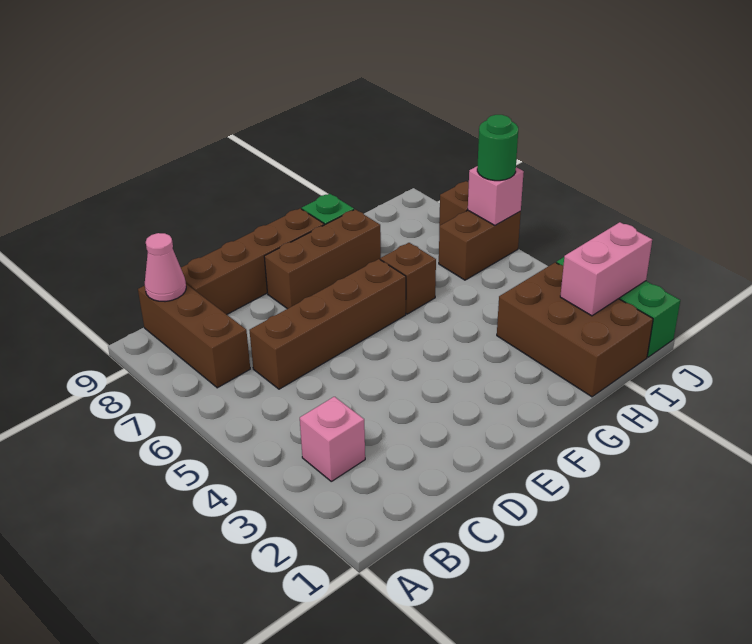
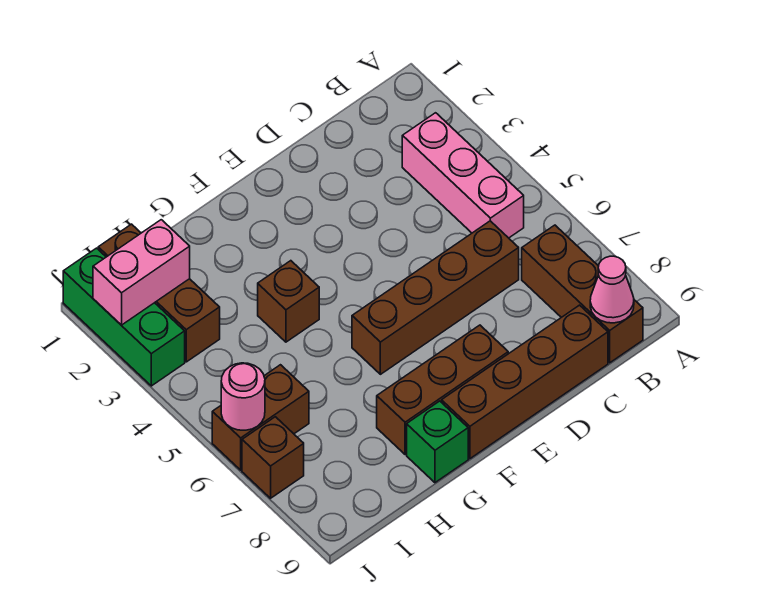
pink 1x1 brick [300,397,365,481] -> pink 1x3 brick [402,113,524,238]
brown 1x1 brick [380,243,436,314] -> brown 1x1 brick moved to [258,261,319,342]
brown 2x3 brick [497,262,653,397] -> brown 1x3 brick [98,224,220,362]
pink 1x1 brick [468,166,524,225] -> pink 1x1 round brick [221,363,265,430]
green 1x1 round brick [477,115,518,181] -> none

